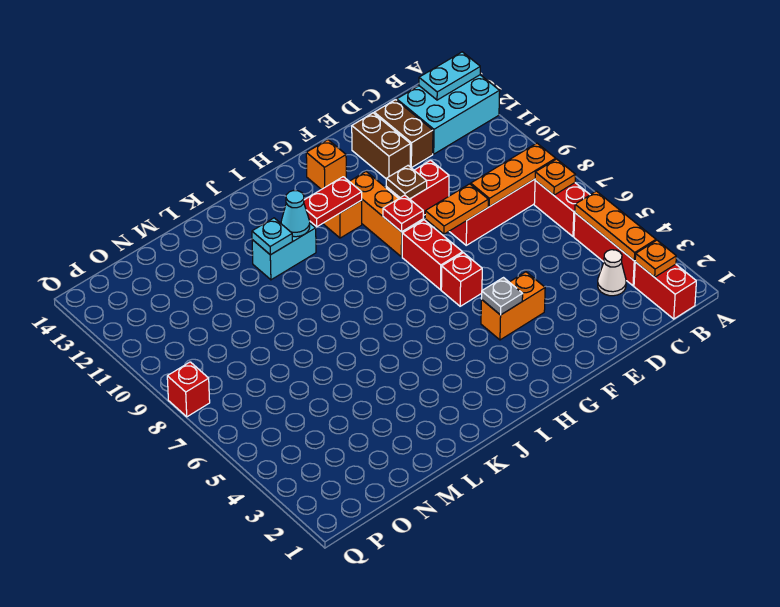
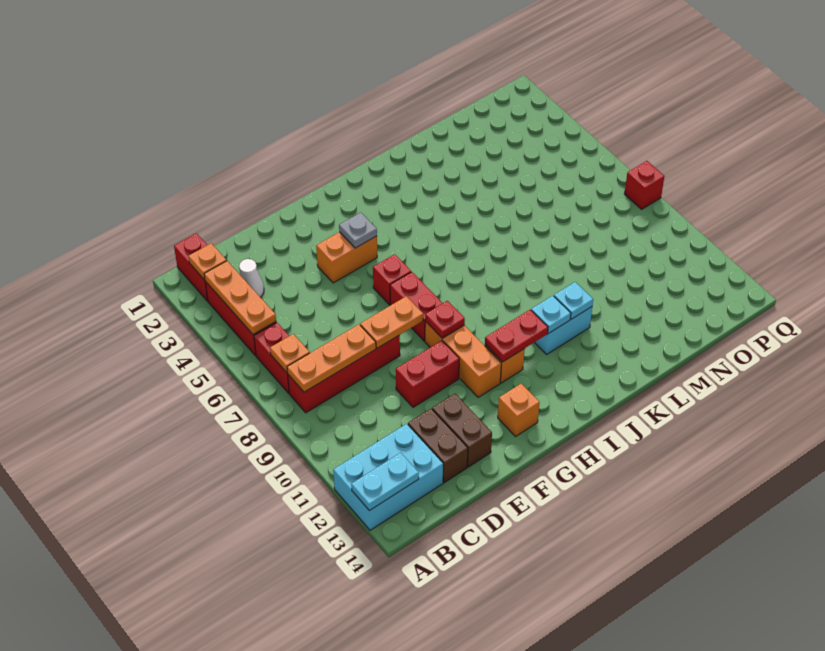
brown 1x1 plate [386,166,427,199] -> none
cyan 1x1 cone [281,191,310,237] -> cyan 1x1 plate [531,296,571,333]

